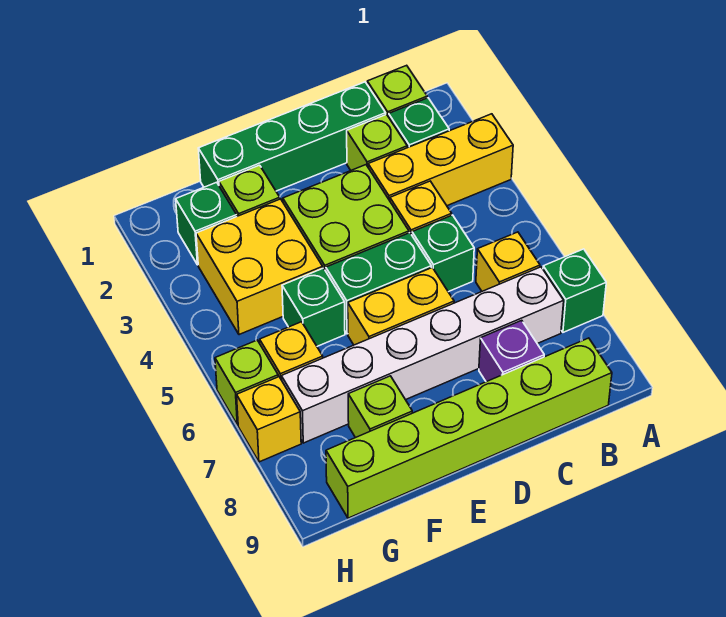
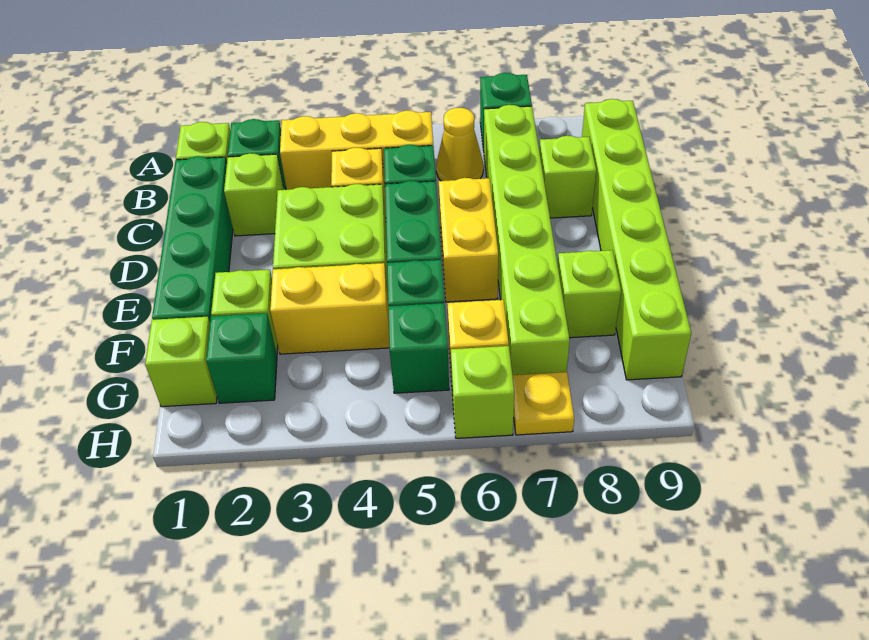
yellow 1x3 brick [368,114,513,206] -> yellow 1x3 brick turned to [280,111,433,190]
yellow 1x1 brick [476,232,540,291] -> yellow 1x1 cone [436,108,483,181]
white 1x6 brick [281,267,564,443] -> lime 1x6 brick [484,105,570,375]
purple 1x1 brick [479,320,544,382] -> lime 1x1 brick [539,136,596,218]
yellow 2x2 brick [196,199,323,335] -> yellow 1x2 brick [270,263,390,354]
none -> lime 1x1 brick [145,317,217,407]
none -> green 1x1 brick [388,303,449,393]
yellow 1x1 brick [237,377,301,462] -> yellow 1x1 plate [512,372,574,435]

